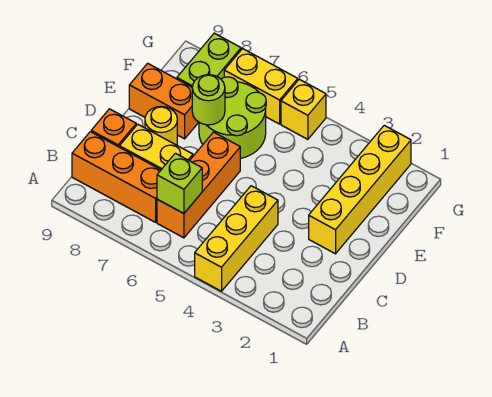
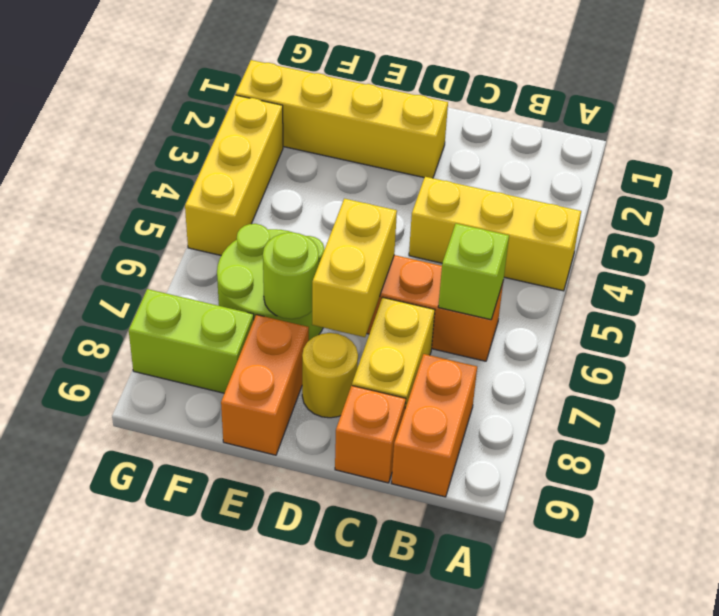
orange 1x3 brick [72,132,161,222] -> orange 1x2 brick [392,354,477,497]
yellow 1x1 brick [281,79,326,139] -> yellow 1x3 brick [185,95,283,255]
yellow 1x2 brick [224,49,298,124] -> yellow 1x2 brick moved to [312,199,397,337]

